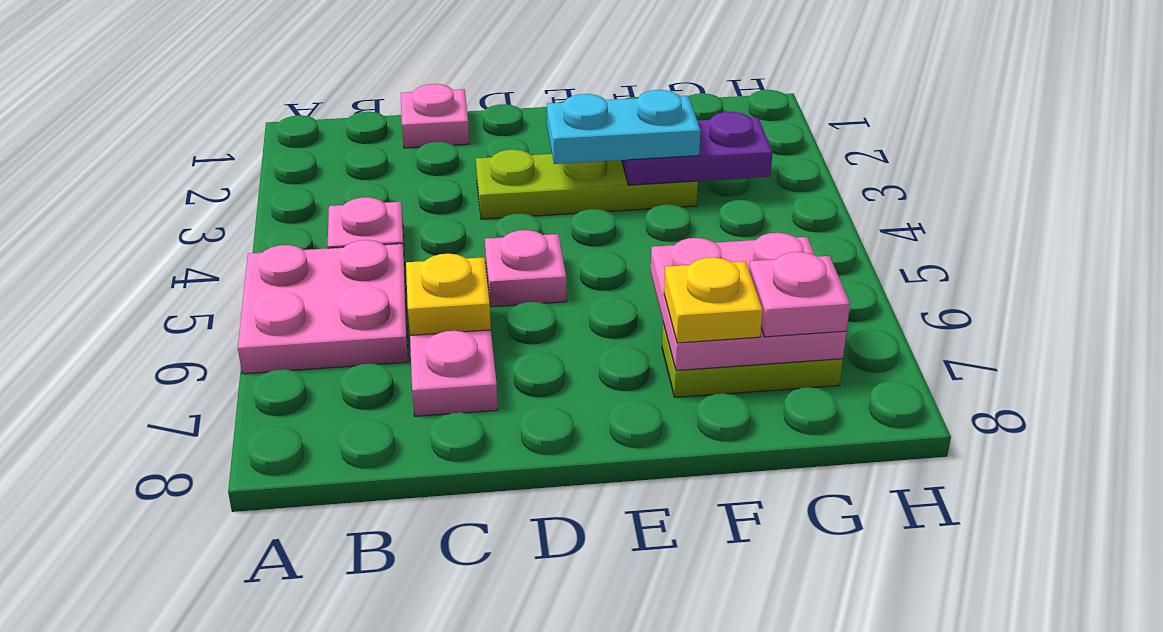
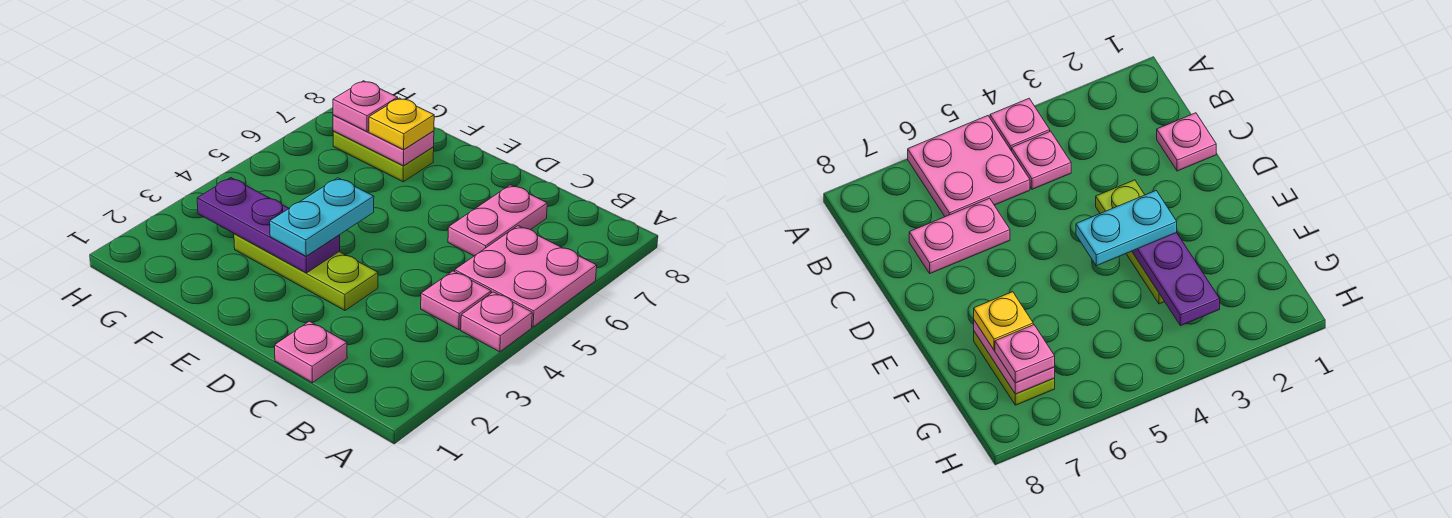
yellow 1x1 plate [406,254,491,335] -> none
pink 1x1 plate [485,230,566,307] -> pink 1x1 plate moved to [461,292,532,352]
cyan 1x2 plate [547,90,701,164] -> cyan 1x2 plate turned to [270,178,374,256]
purple 1x2 plate [622,112,773,185] -> purple 1x3 plate [197,178,340,273]
pink 2x2 plate [651,233,846,371] -> pink 1x2 plate [333,115,434,166]

